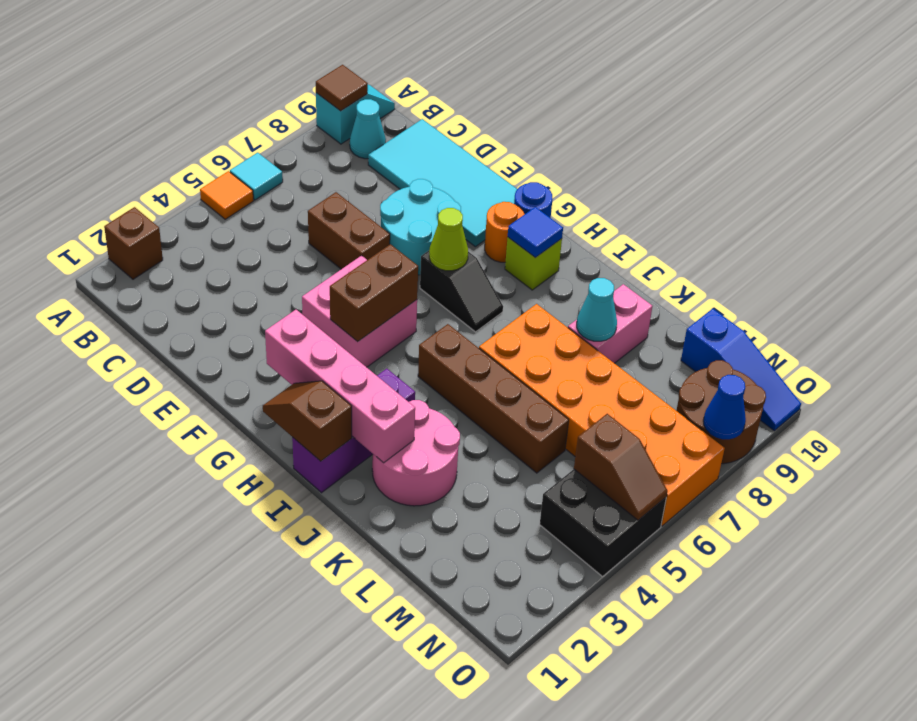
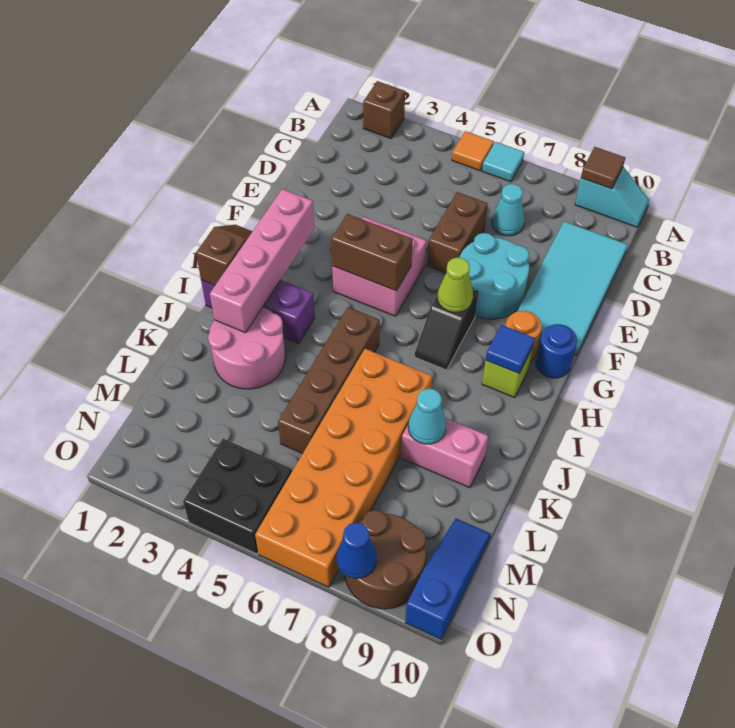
cyan 1x1 cone [350,99,386,159] -> cyan 1x1 cone moved to [492,184,525,236]
blue 1x3 slope [681,309,801,431] -> blue 1x3 slope turned to [405,519,491,639]
brown 1x2 slope [574,414,668,520] -> none

